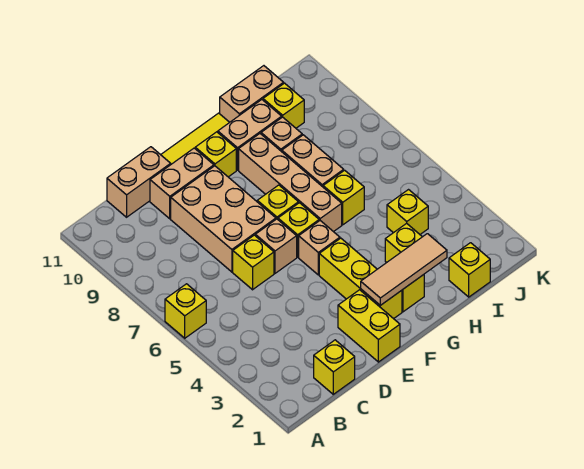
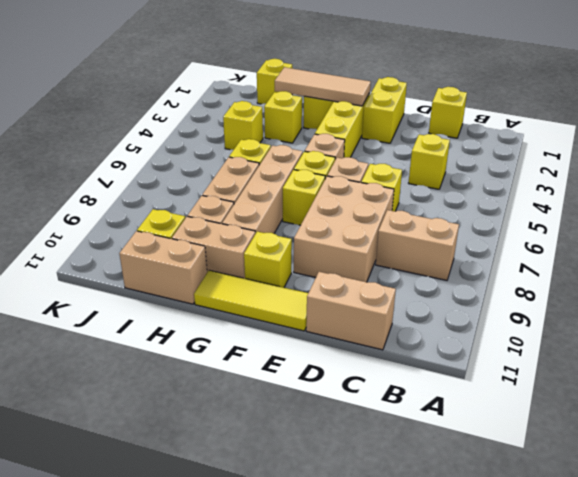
yellow 1x1 brick [165,284,206,338] -> yellow 1x1 brick moved to [409,134,450,189]
tan 1x2 brick [150,148,214,219] -> tan 1x2 brick moved to [376,210,459,280]

